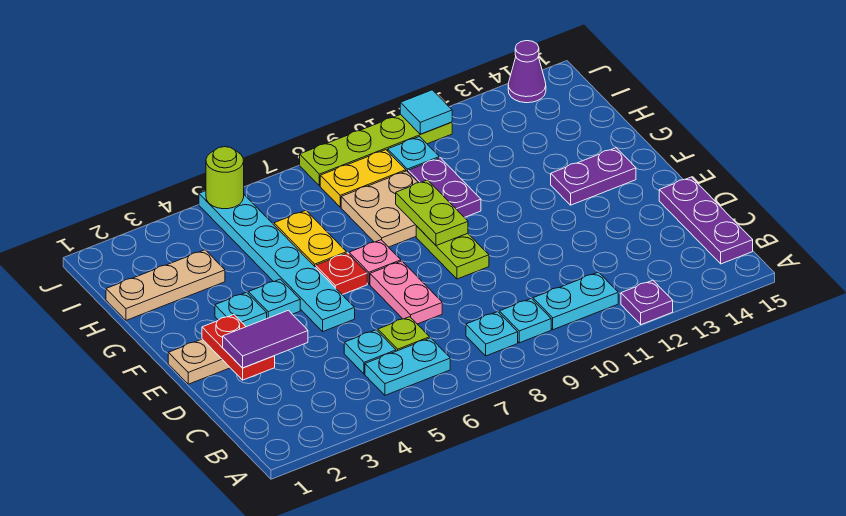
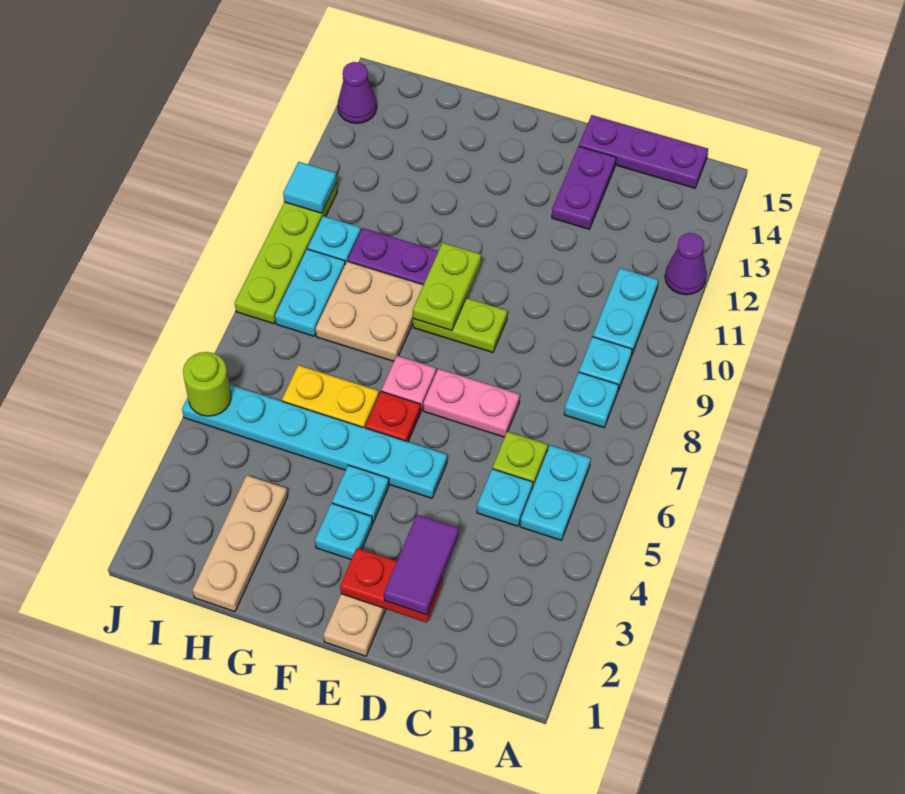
purple 1x1 plate [621,280,673,325] -> purple 1x1 cone [665,233,707,295]
lime 1x2 plate [396,180,468,246] -> lime 1x2 plate turned to [413,243,481,331]
purple 1x2 plate [551,148,636,205] -> purple 1x2 plate moved to [552,146,616,229]
yellow 1x2 plate [320,150,406,207] -> cyan 1x2 plate [275,249,345,336]

